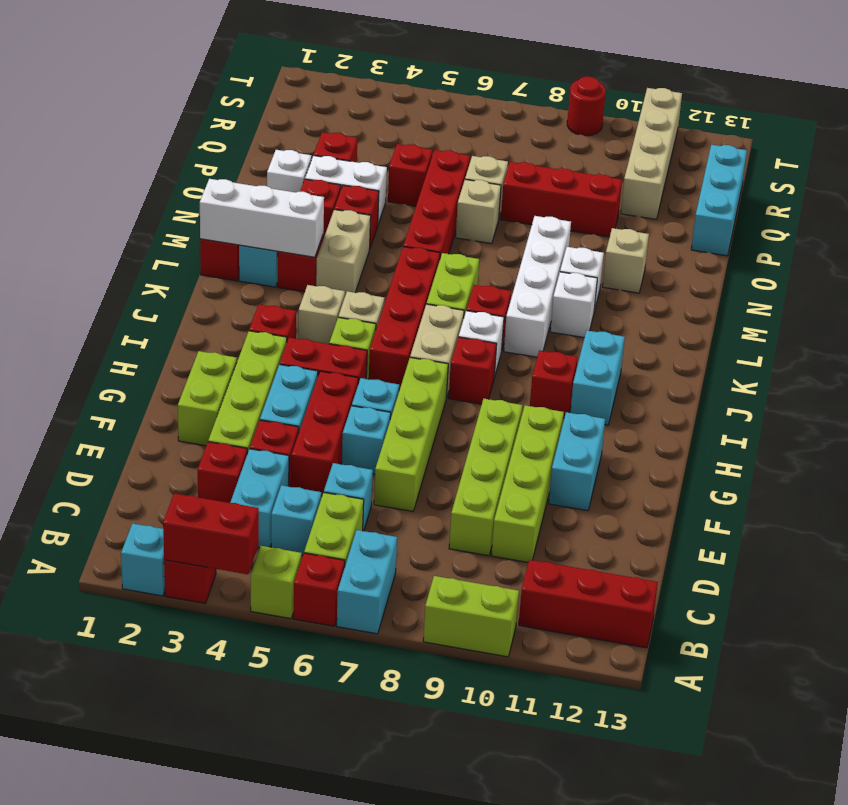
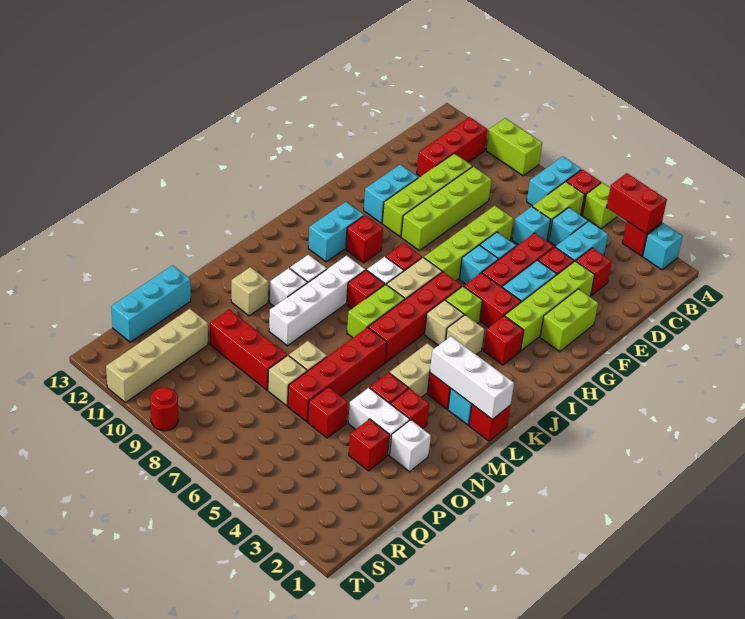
red 1x3 brick [519,560,658,648] -> red 1x3 brick turned to [417,117,487,177]

